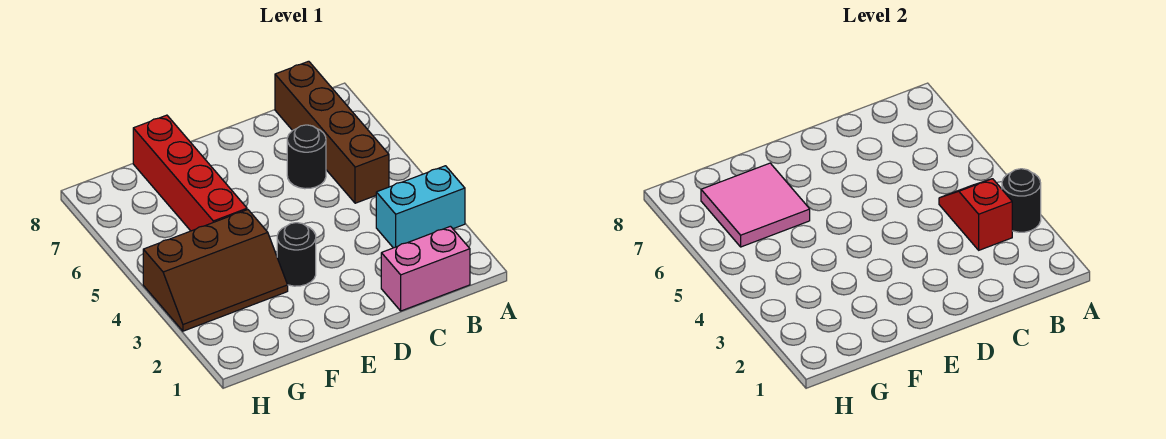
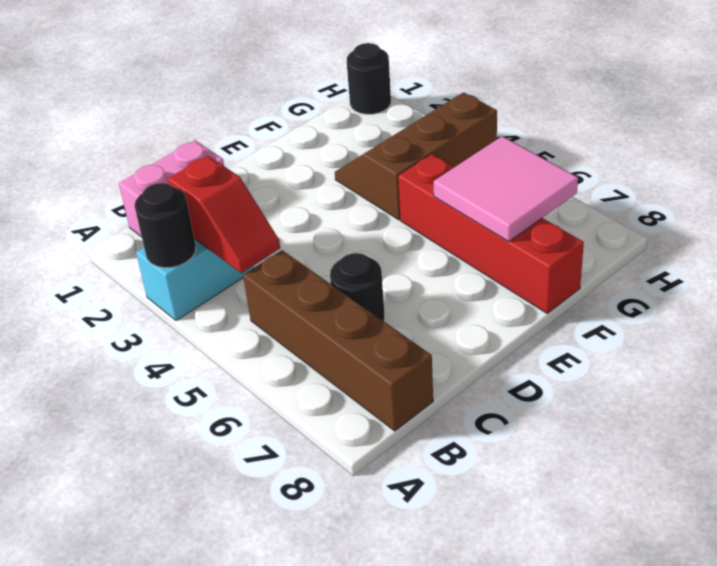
black 1x1 round brick [277,223,316,286] -> black 1x1 round brick moved to [347,43,391,114]

